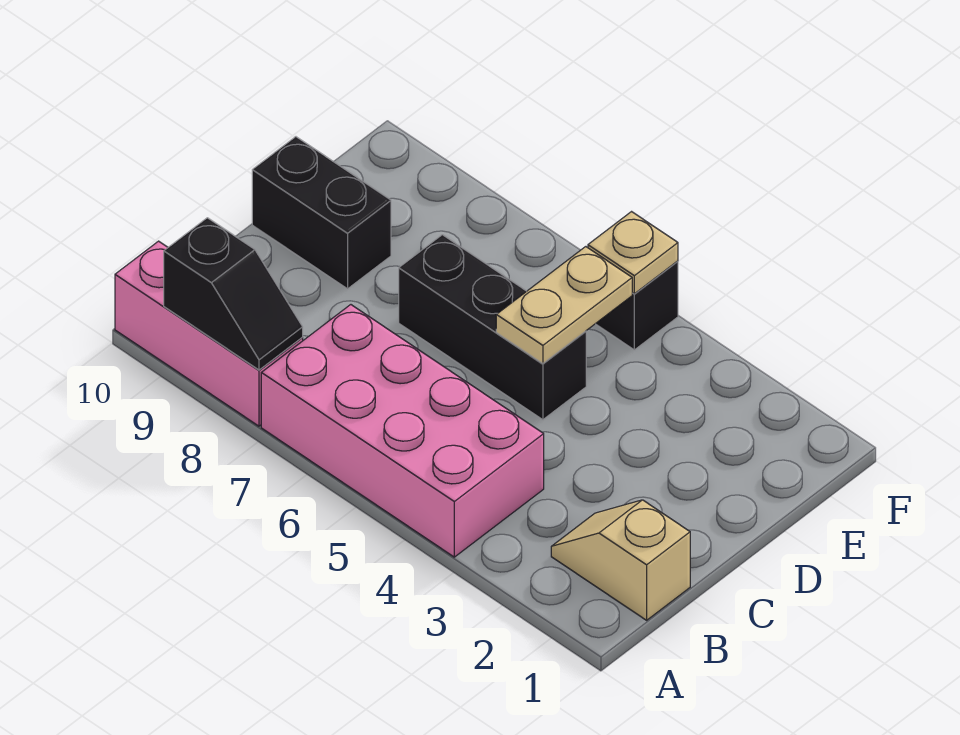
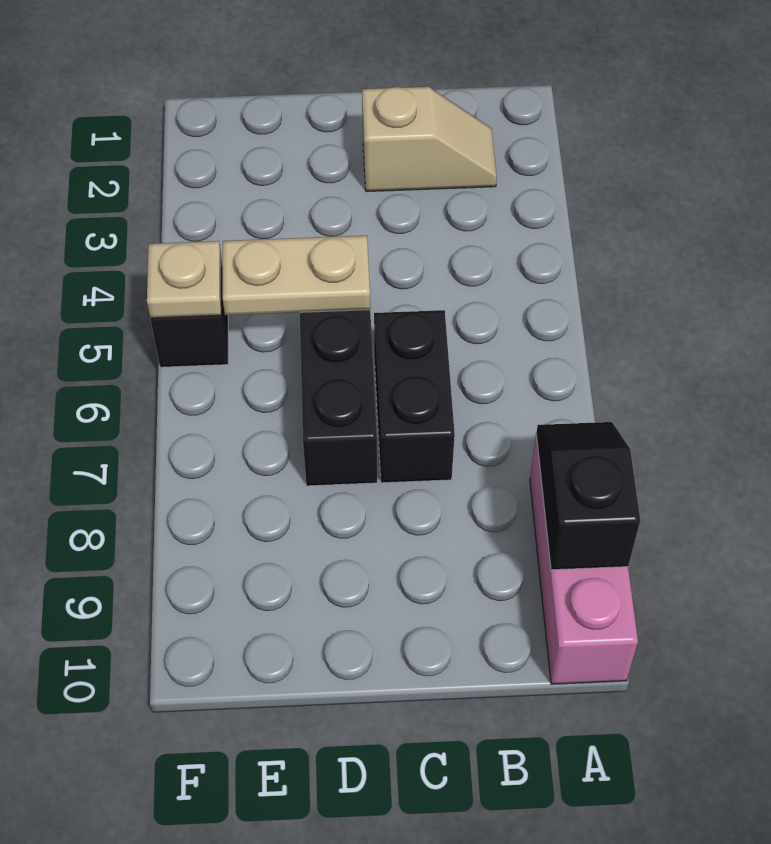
pink 2x4 brick [261,305,544,557] -> none
tan 1x2 slope [551,500,690,620] -> tan 1x2 slope turned to [362,87,497,192]
black 1x2 brick [252,137,391,289] -> black 1x2 brick moved to [374,310,455,483]

